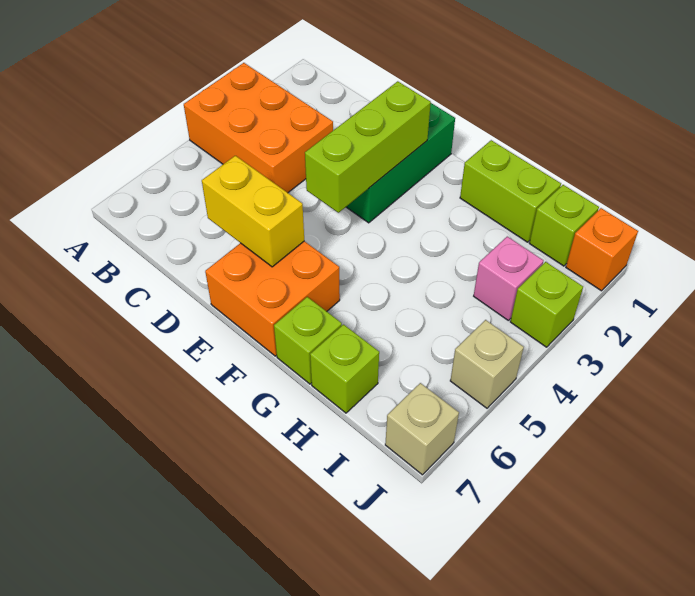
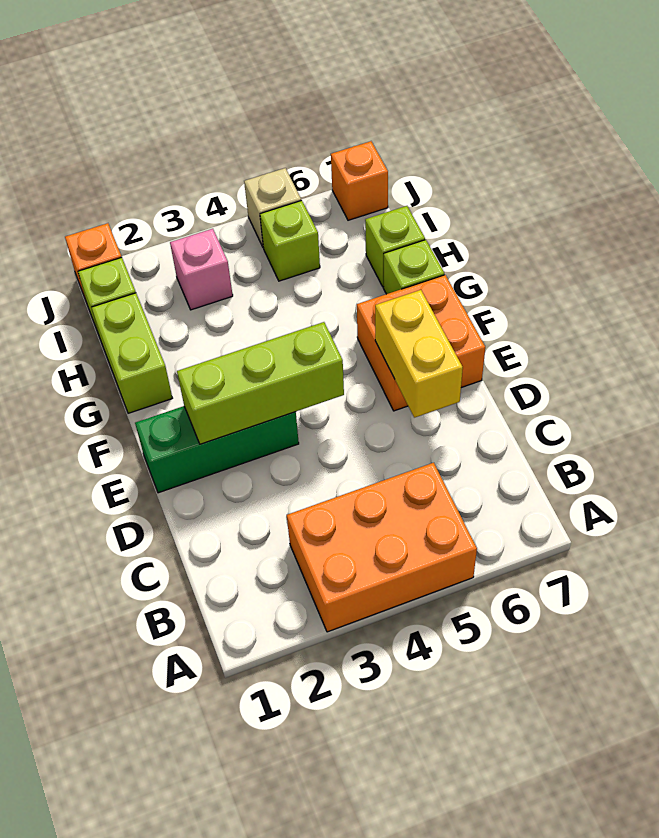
orange 2x3 brick [184,63,333,193] -> orange 2x3 brick turned to [287,463,477,632]
lime 1x1 brick [510,262,583,347] -> lime 1x1 brick moved to [260,200,320,281]
tan 1x1 brick [385,383,459,475] -> orange 1x1 brick [331,141,388,220]

